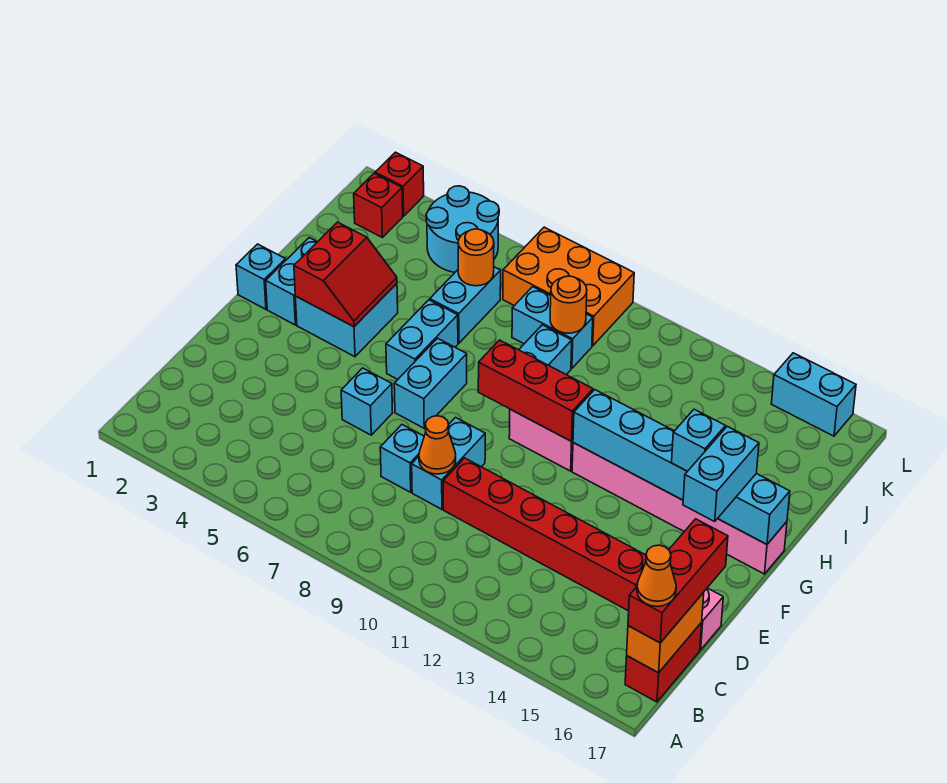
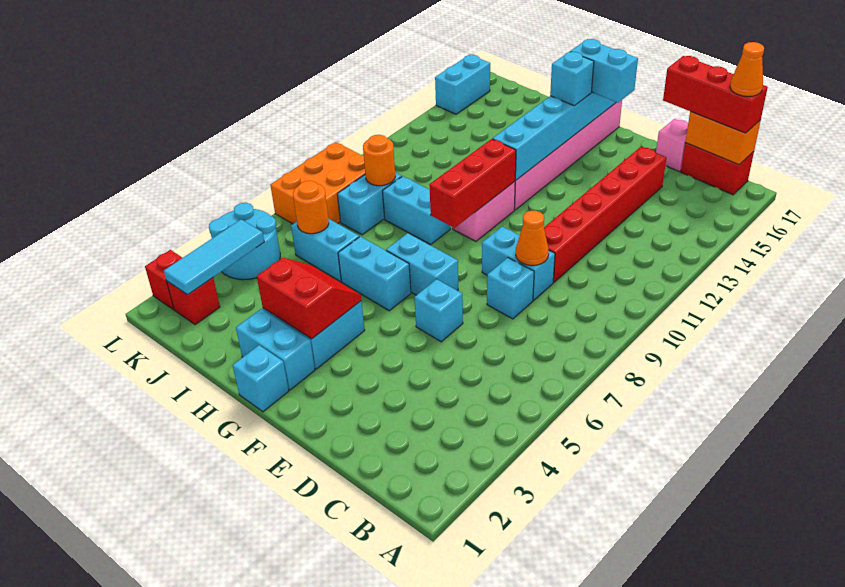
none -> cyan 1x3 tile [164,219,264,295]

